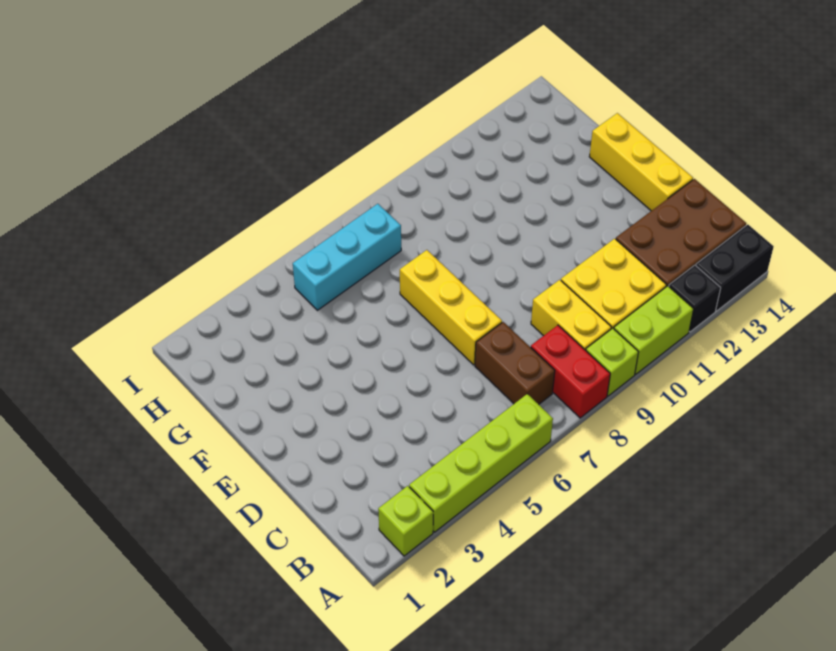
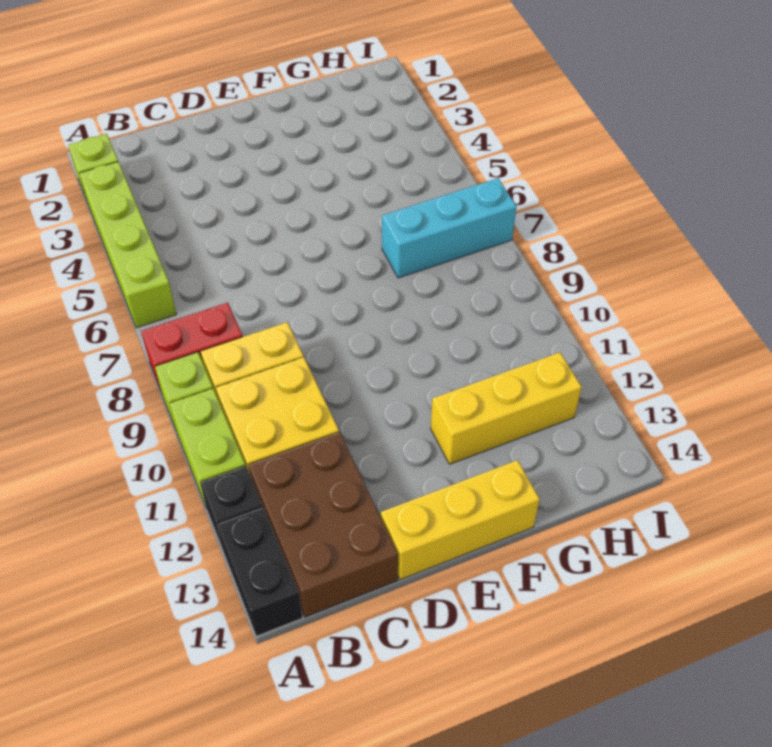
brown 1x2 brick [475,322,555,404] -> none
yellow 1x3 brick [400,250,502,365] -> yellow 1x3 brick moved to [431,352,582,464]
cyan 1x3 brick [293,204,401,310] -> cyan 1x3 brick turned to [382,178,517,278]

